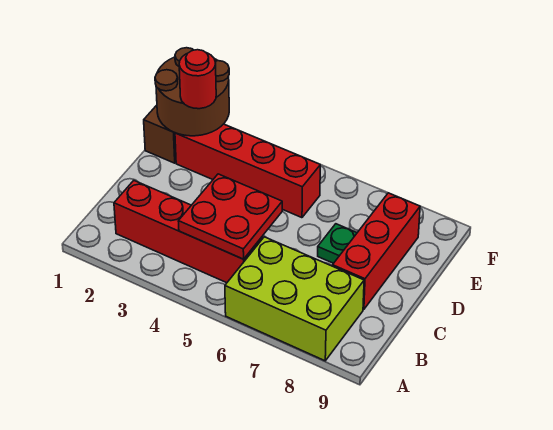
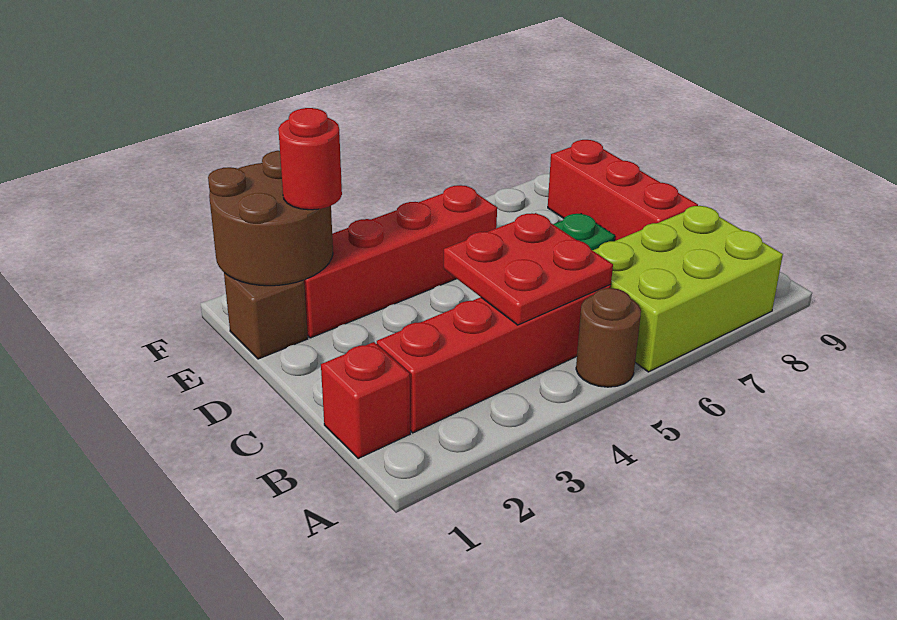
none -> brown 1x1 round brick [576,288,641,387]
none -> red 1x1 brick [321,342,410,459]

